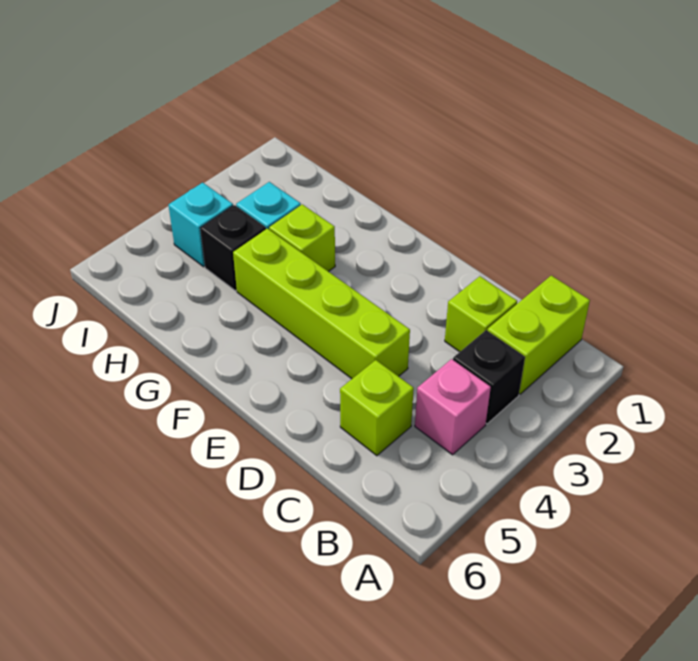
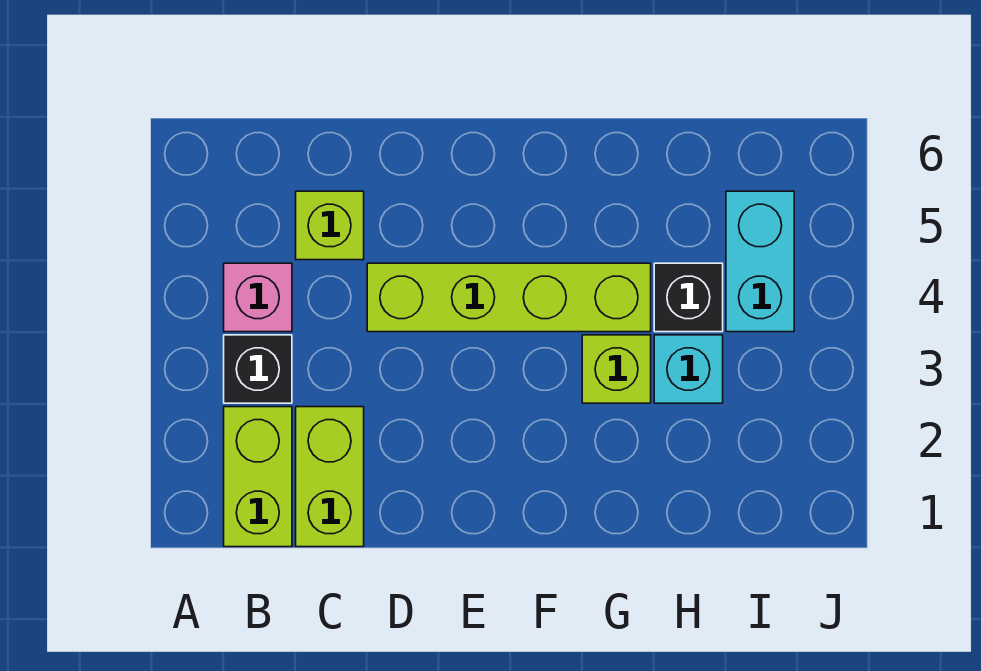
lime 1x1 brick [445,276,517,352] -> lime 1x2 brick [296,407,364,547]
cyan 1x1 brick [169,183,233,267] -> cyan 1x2 brick [726,191,794,332]

